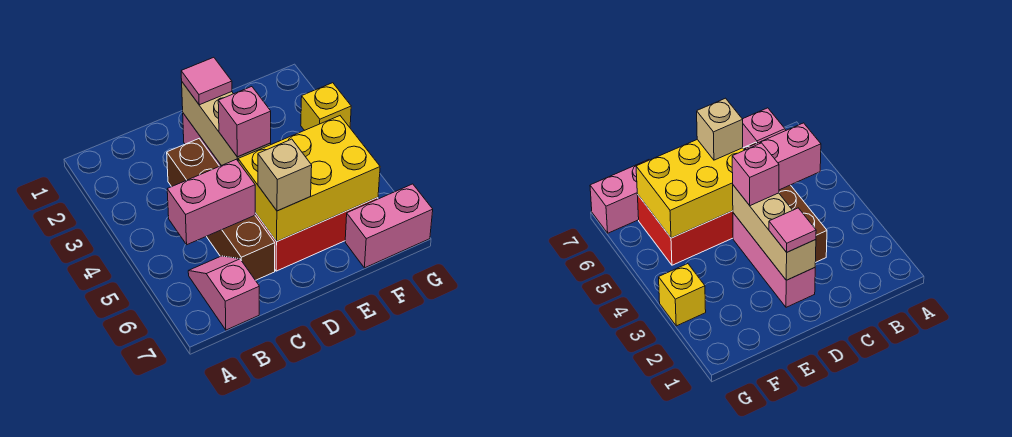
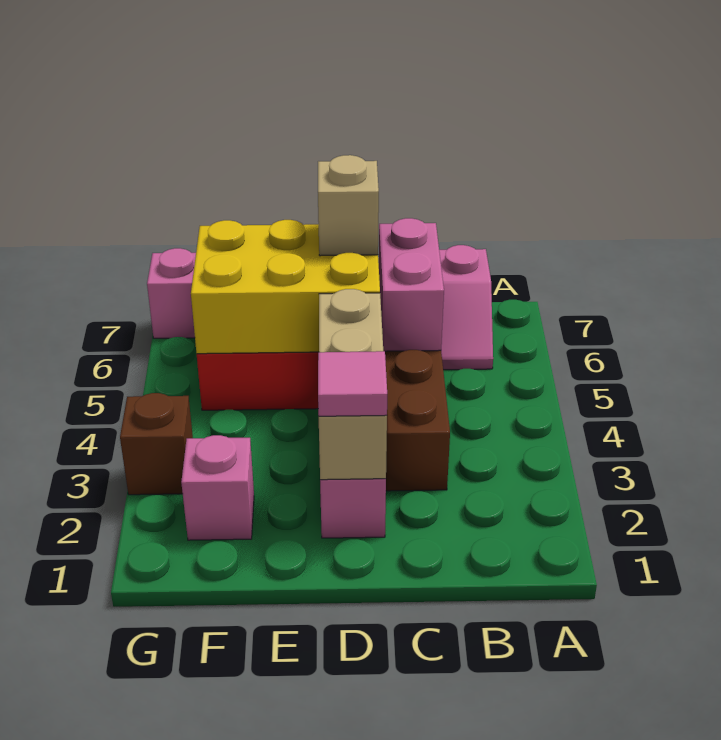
pink 1x2 brick [167,159,255,245] -> pink 1x2 brick turned to [379,218,444,351]
pink 1x1 brick [218,87,271,157] -> pink 1x1 brick moved to [181,435,254,540]
yellow 1x1 brick [301,83,351,130] -> brown 1x1 brick [120,393,193,495]

